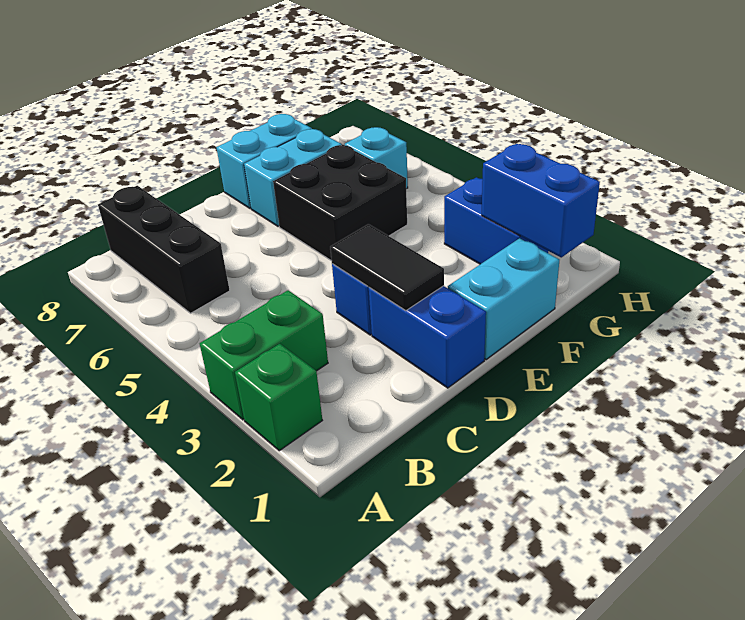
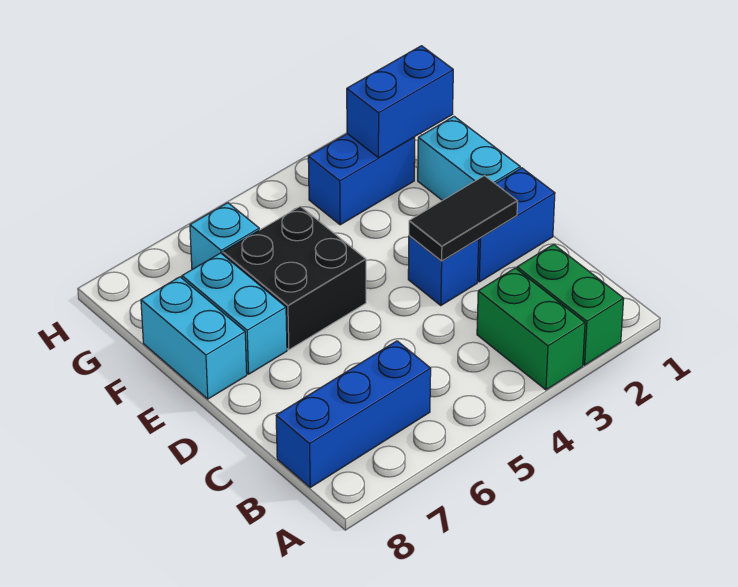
green 1x1 brick [235,344,322,451] -> green 1x2 brick [517,244,624,365]
black 1x3 brick [98,186,230,313] -> blue 1x3 brick [276,341,431,487]

